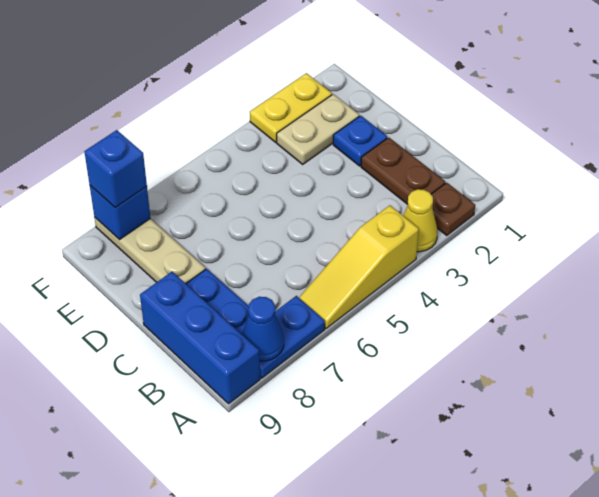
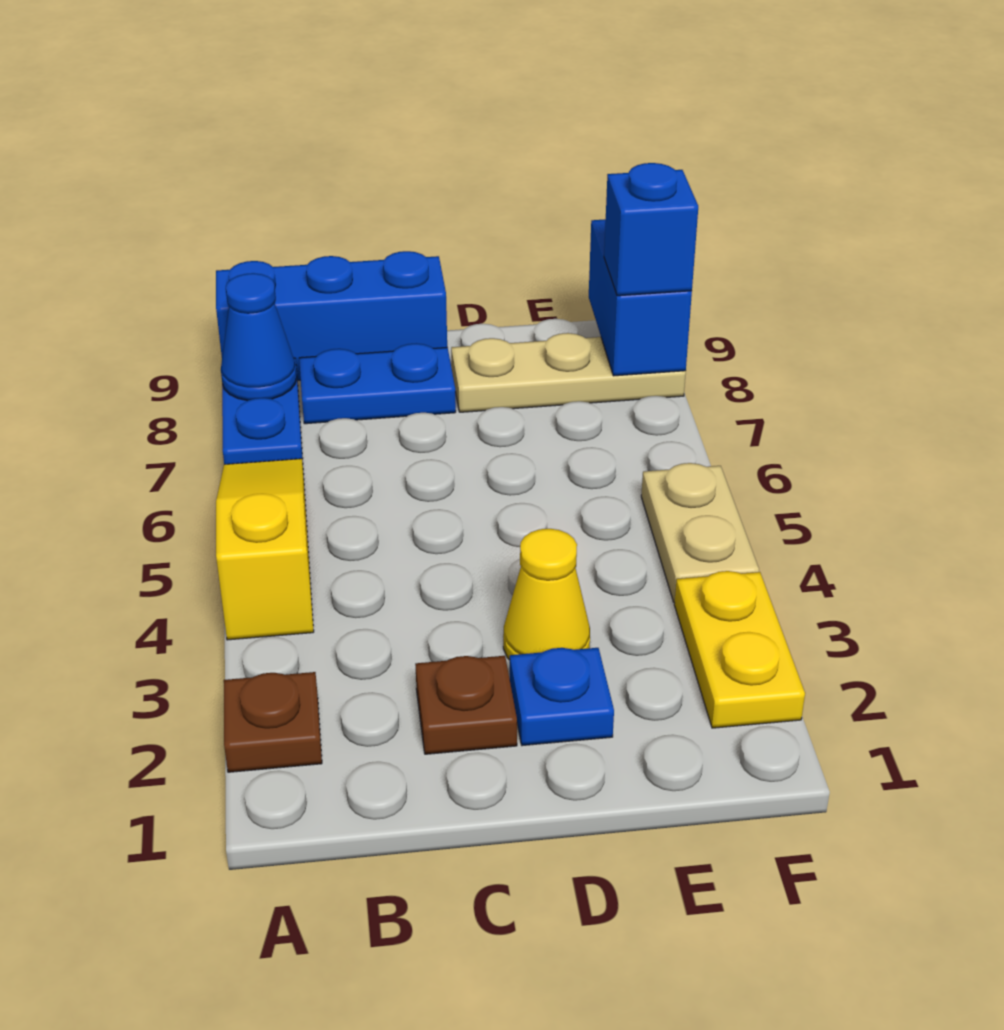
yellow 1x1 cone [403,189,437,252] -> yellow 1x1 cone moved to [503,529,590,660]
brown 1x2 plate [361,138,445,204] -> brown 1x1 plate [415,656,517,754]
tan 1x2 plate [277,94,359,164] -> tan 1x2 plate moved to [641,463,759,602]
blue 1x1 brick [90,186,150,240] -> blue 1x2 brick [589,219,692,376]

